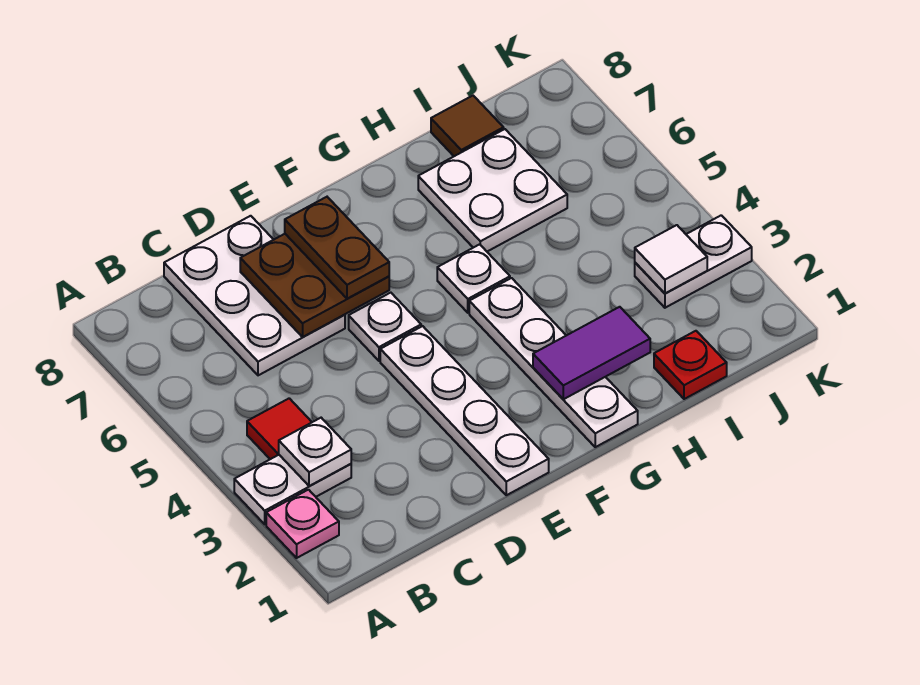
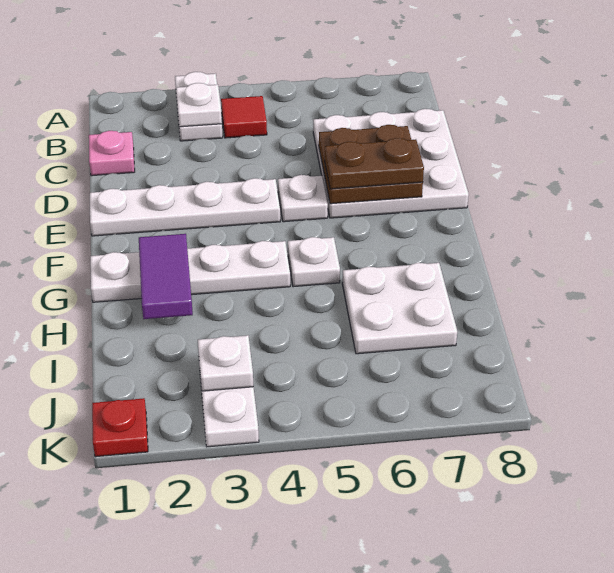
pink 1x1 plate [266,490,339,558] -> pink 1x1 plate moved to [89,131,135,176]
white 2x3 plate [164,216,345,375] -> white 3x3 plate [313,109,469,218]
red 1x1 plate [654,331,727,399] -> red 1x1 plate moved to [92,398,148,457]
brown 1x1 tile [431,96,504,156] -> none
white 1x1 tile [635,225,707,294] -> white 1x1 plate [198,335,253,391]

